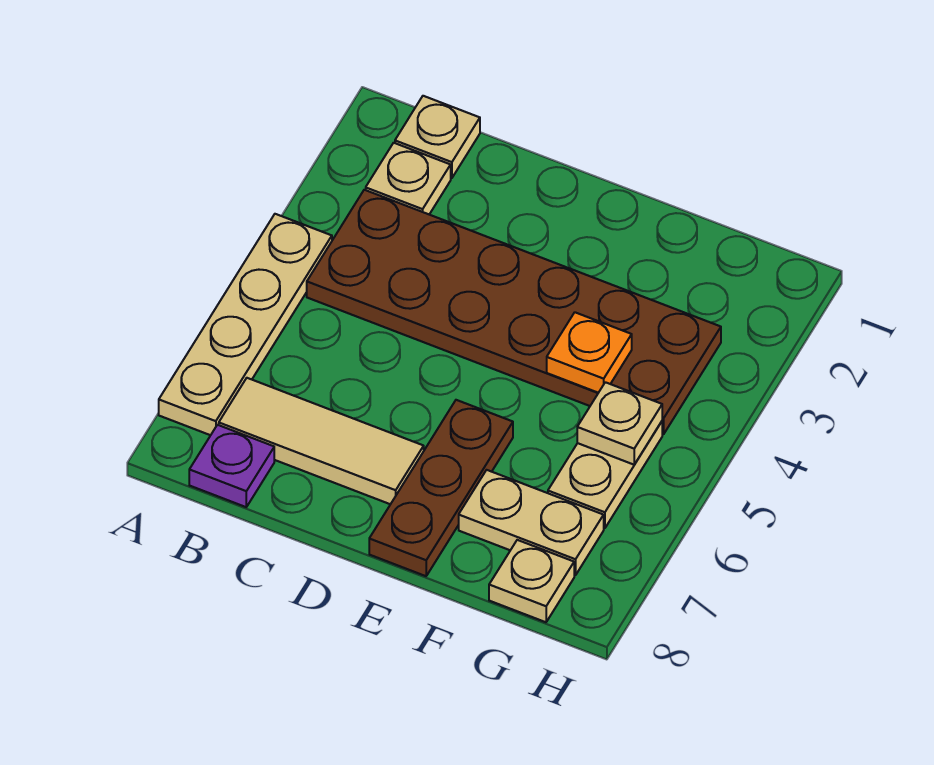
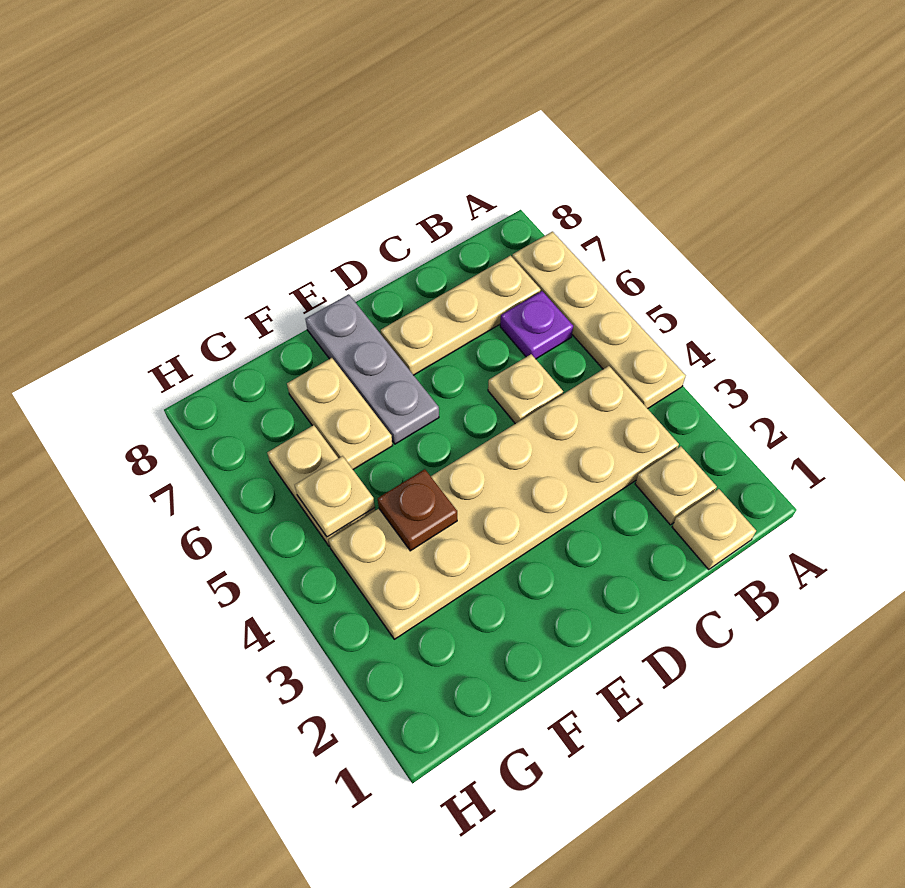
brown 2x6 plate [307,190,721,434] -> tan 2x6 plate [329,366,679,639]
tan 1x3 tile [219,378,424,504] -> tan 1x3 plate [381,256,541,375]
purple 1x1 plate [189,425,274,507] -> purple 1x1 plate moved to [500,291,573,359]
brown 1x3 plate [369,400,513,576] -> grey 1x3 plate [305,294,439,444]
orange 1x1 plate [547,312,632,393] -> brown 1x1 plate [378,469,457,551]
tan 1x2 plate [459,470,604,575] -> tan 1x2 plate turned to [287,358,393,469]
tan 1x1 plate [489,540,574,622] -> tan 1x1 plate moved to [488,354,563,424]

